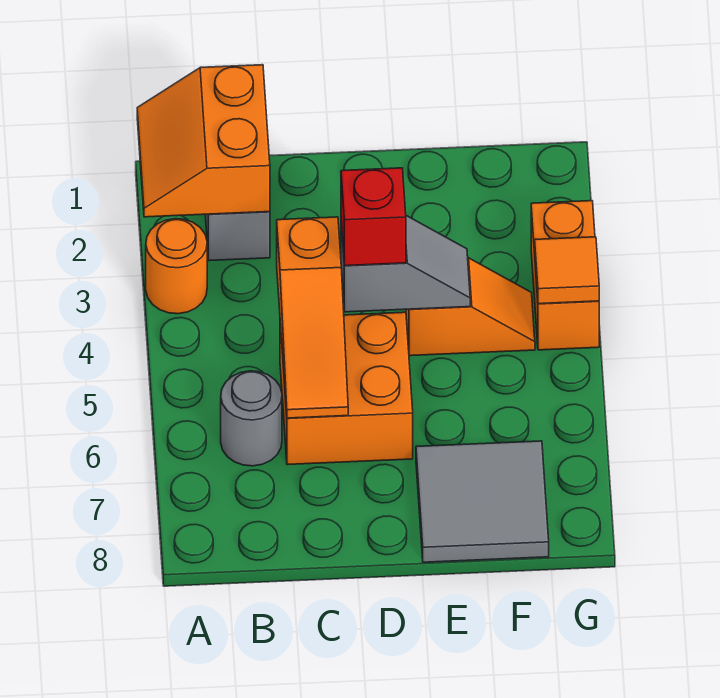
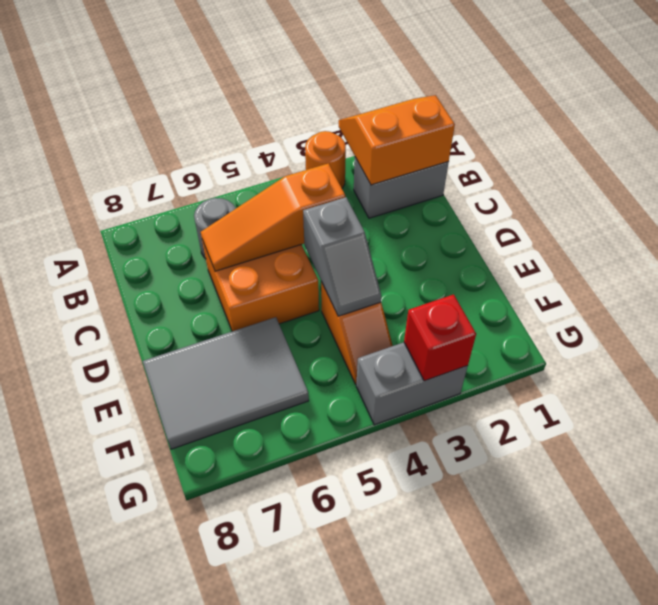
red 1x1 brick [341,168,406,266] -> red 1x1 brick moved to [404,294,476,381]
grey 2x2 tile [416,441,549,562] -> grey 2x3 tile [143,317,309,449]
orange 1x2 brick [531,201,599,350] -> grey 1x2 brick [356,342,468,425]
orange 1x1 tile [535,237,599,304] -> none

